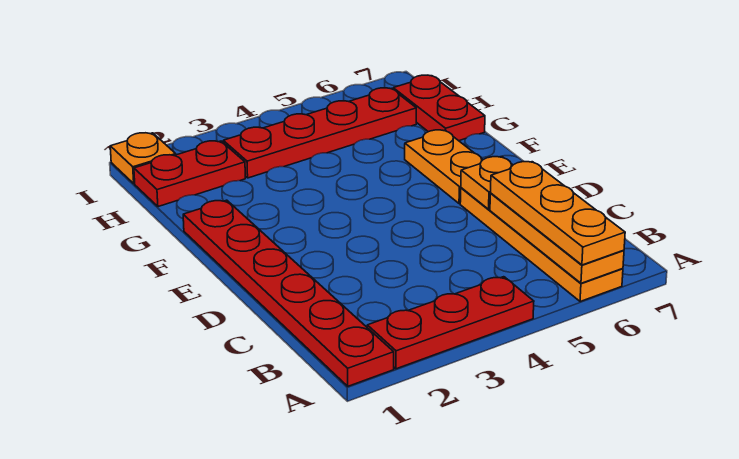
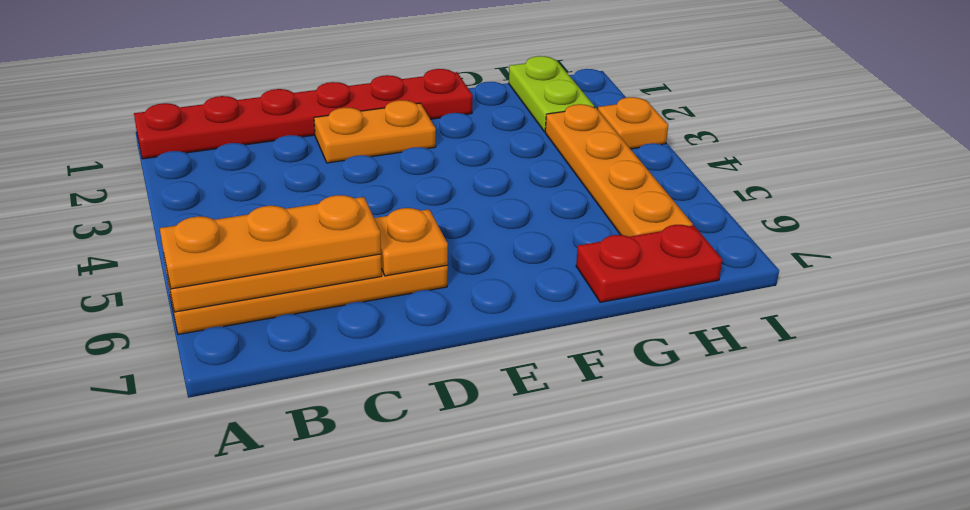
red 1x3 plate [367,277,534,369] -> none
orange 1x2 plate [405,130,483,204] -> orange 1x2 plate moved to [314,100,436,163]
red 1x2 plate [134,141,245,207] -> lime 1x2 plate [509,56,595,132]
red 1x4 plate [223,88,416,178] -> orange 1x4 plate [545,104,693,237]
orange 1x1 plate [110,133,176,184] -> orange 1x1 plate moved to [598,97,668,149]

